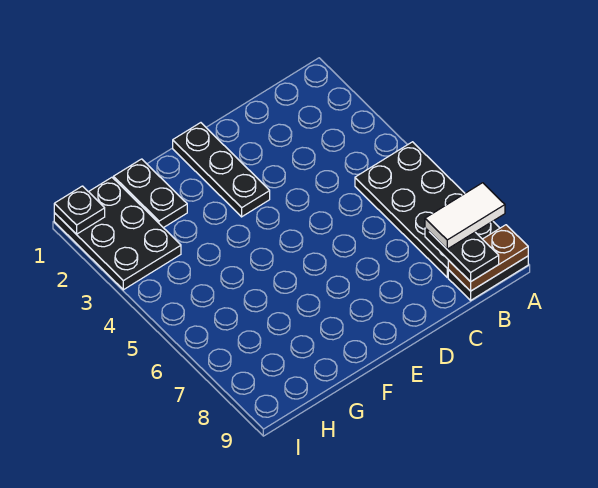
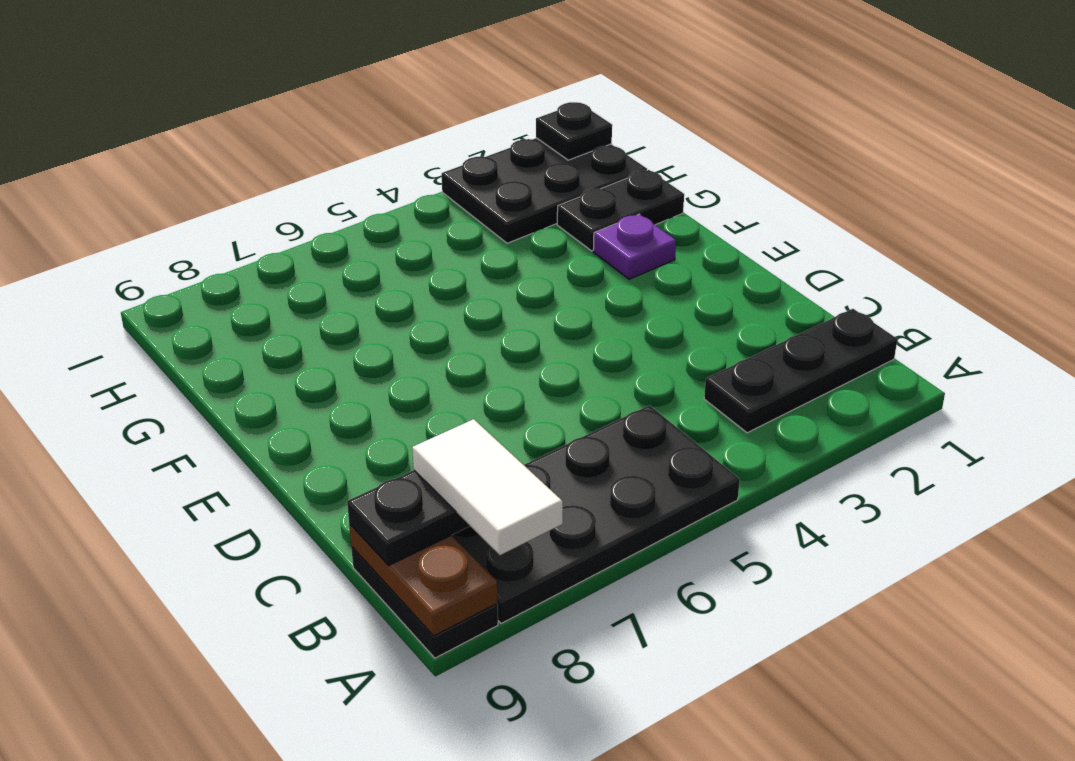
black 1x3 plate [173,123,270,217] -> black 1x3 plate moved to [704,309,897,433]
none -> purple 1x1 plate [593,214,676,279]

